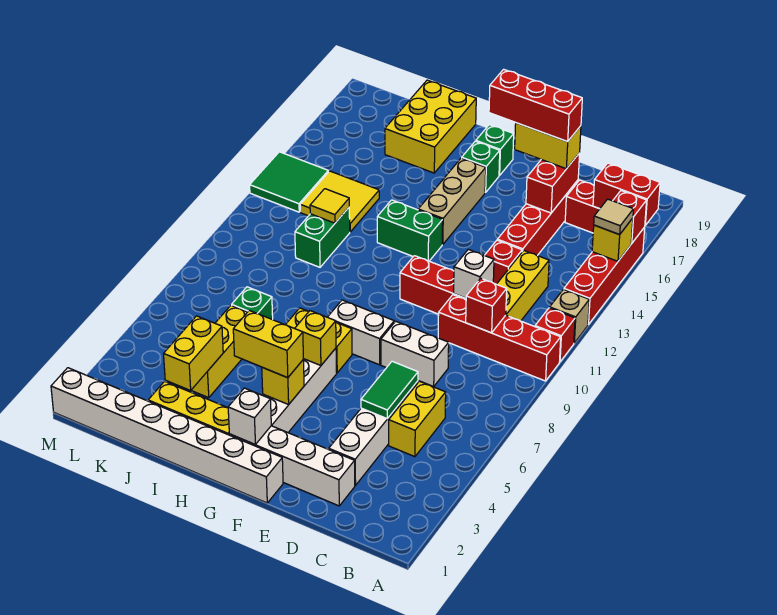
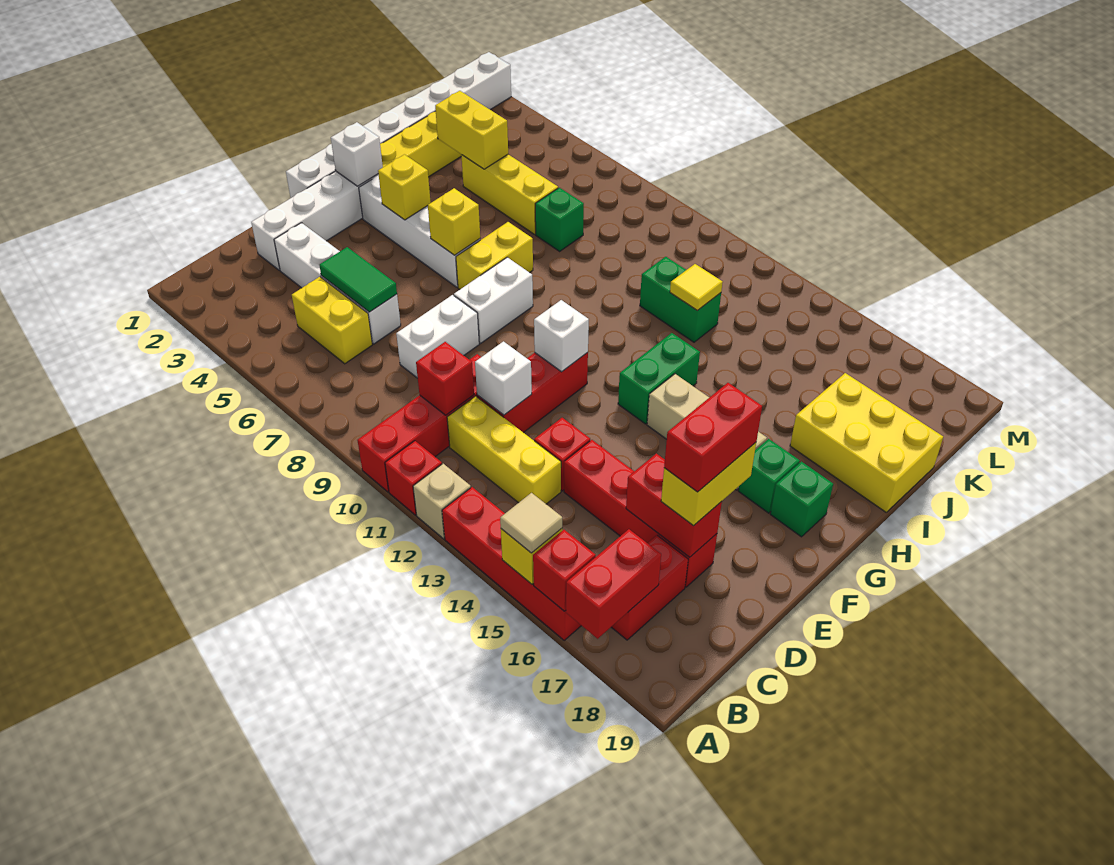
red 1x3 brick [489,69,582,142] -> red 1x2 brick [664,383,762,492]
none -> white 1x1 brick [534,300,589,372]
yellow 1x2 brick [233,310,303,378] -> none
yellow 2x2 tile [300,171,379,232] -> none
green 2x2 tile [250,152,328,212] -> none

